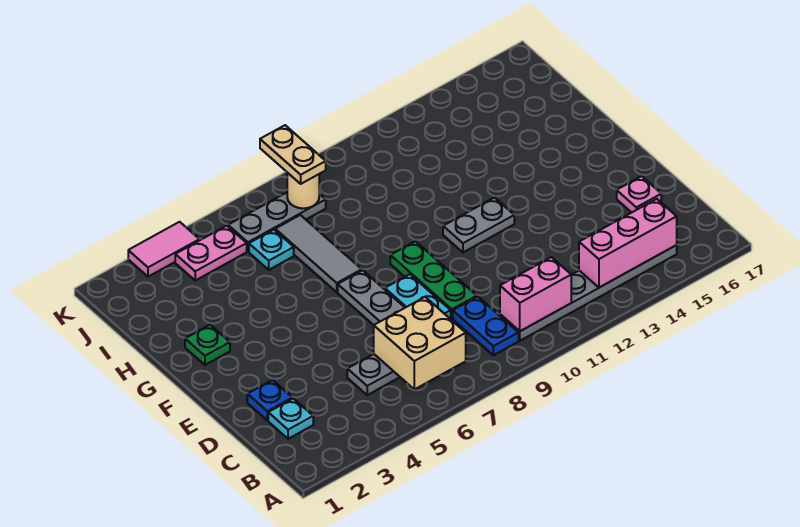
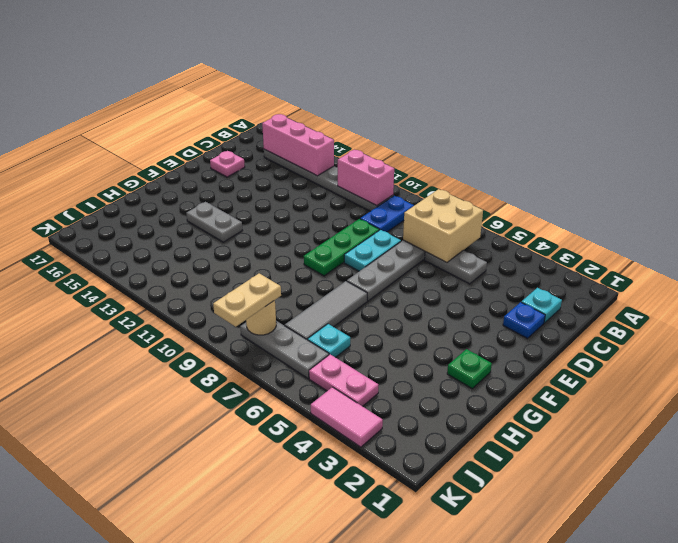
grey 1x2 plate [443,198,514,252] -> grey 1x2 plate moved to [186,202,242,242]

